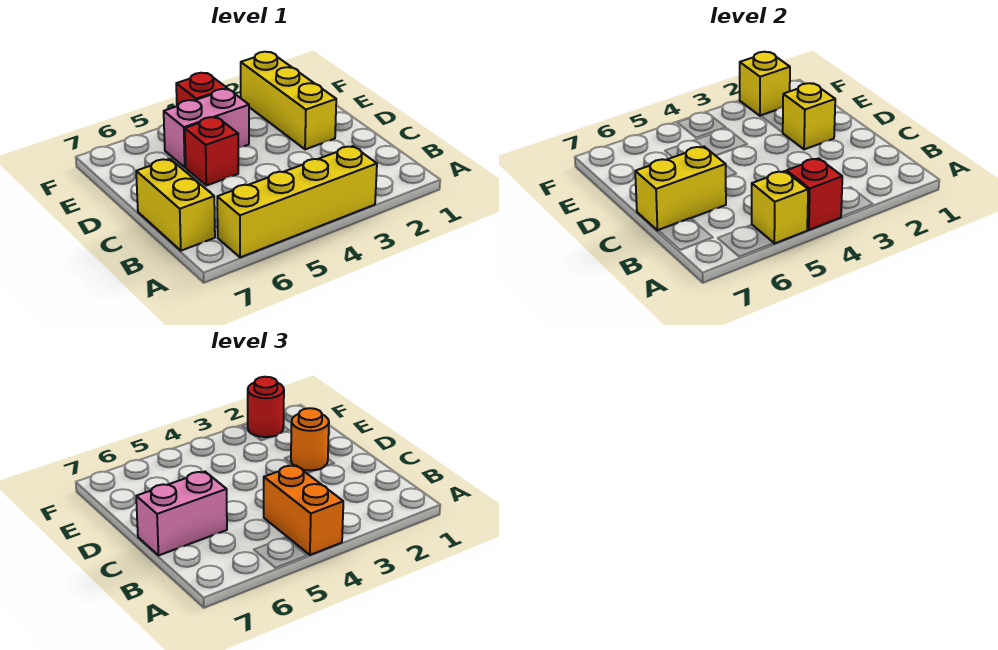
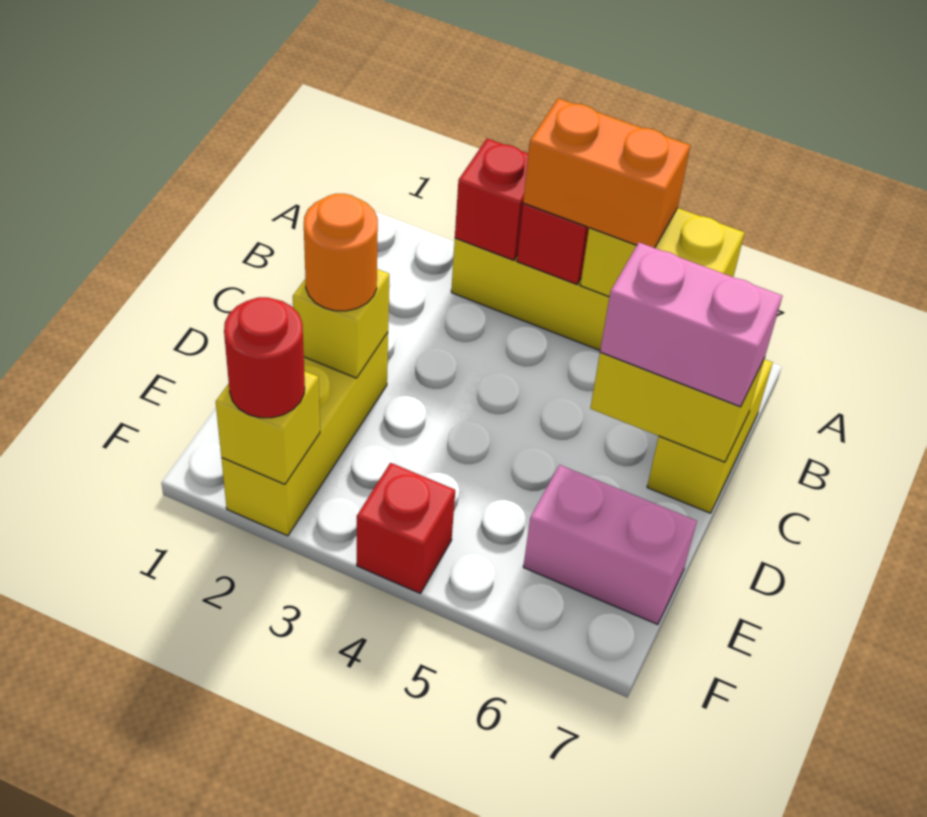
orange 1x2 brick [264,465,343,555] -> orange 1x2 brick turned to [523,98,691,248]
yellow 1x1 brick [752,171,808,244] -> yellow 1x2 brick [580,208,745,297]
red 1x1 brick [185,117,238,185] -> red 1x1 brick moved to [455,139,528,260]
pink 1x2 brick [164,89,249,167] -> pink 1x2 brick moved to [523,465,697,625]

